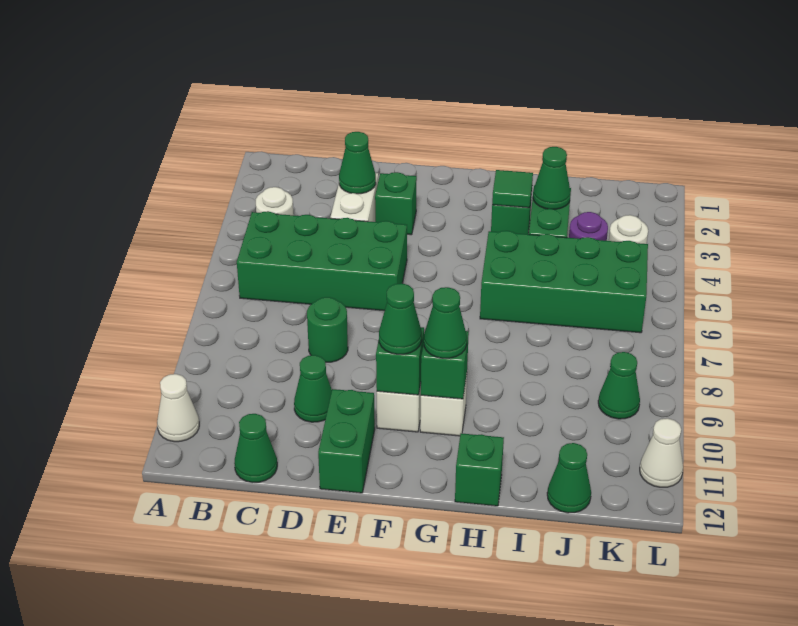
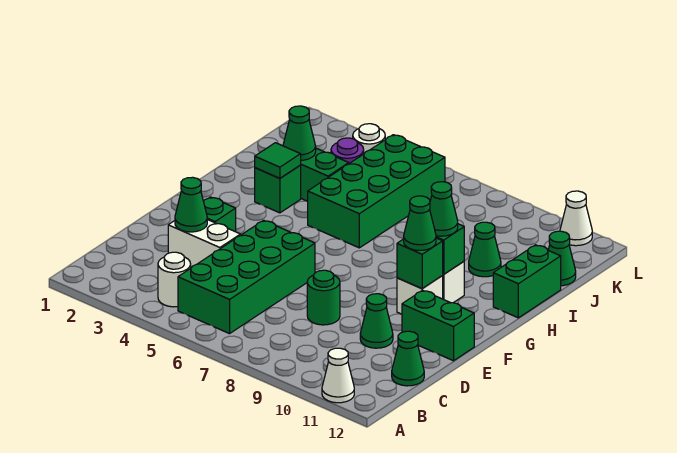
green 1x1 brick [455,433,504,506] -> green 1x2 brick [493,245,561,318]
green 1x1 cone [598,352,640,419] -> green 1x1 cone moved to [469,222,501,277]

